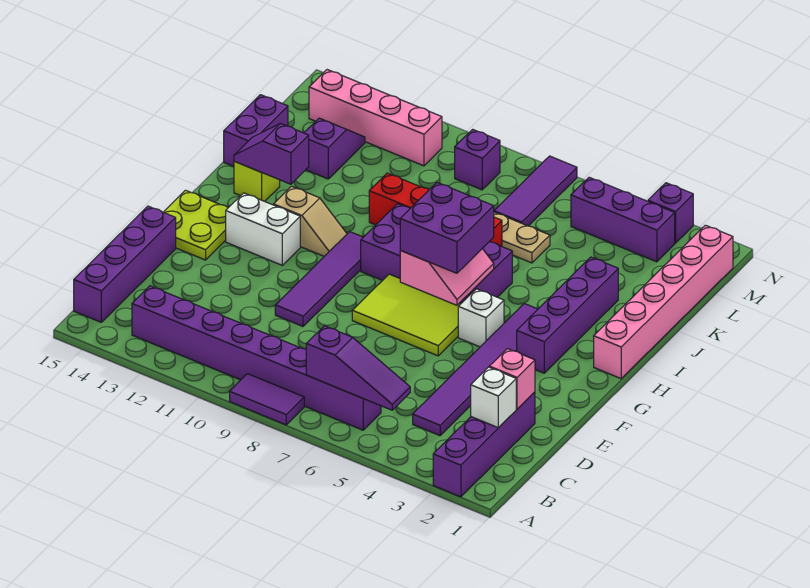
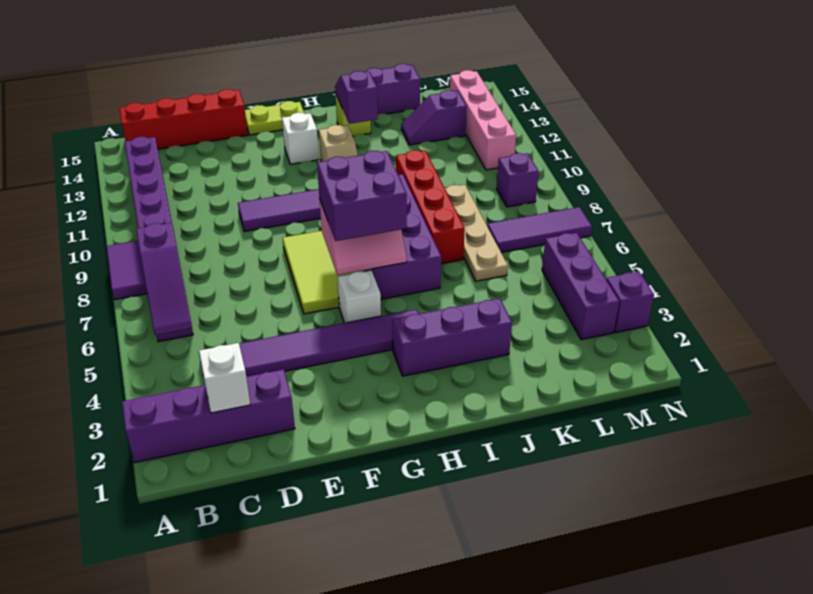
purple 1x4 brick [74,206,176,322] -> red 1x4 brick [119,89,248,149]
pink 1x1 brick [489,349,535,409] -> none
lime 2x2 plate [163,190,228,260] -> lime 1x2 plate [245,101,304,135]
purple 1x4 brick [517,257,618,373] -> purple 1x3 brick [392,298,512,376]
white 1x2 brick [226,193,300,265] -> white 1x1 brick [282,113,319,164]
pink 1x6 brick [594,225,733,379] -> none
purple 1x2 slope [304,118,365,179] -> purple 1x2 slope turned to [401,90,467,145]

